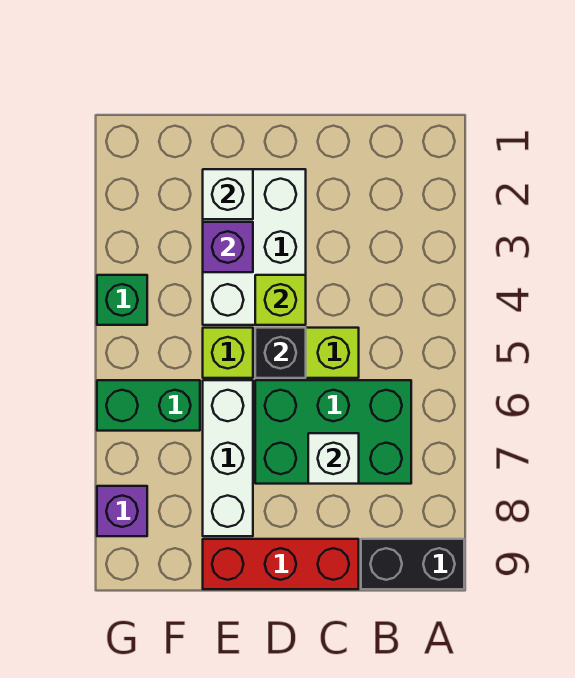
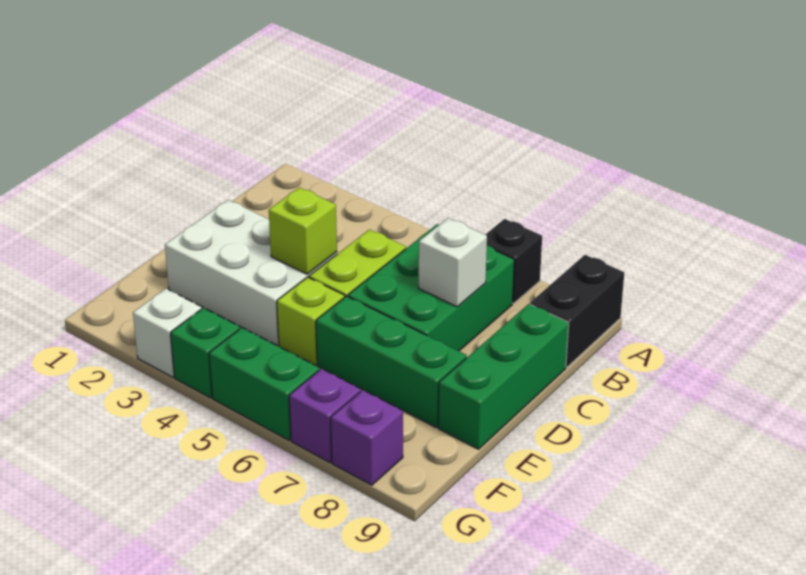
red 1x3 brick [203,539,359,589] -> green 1x3 brick [438,304,569,449]
black 1x1 brick [255,328,306,378] -> black 1x1 brick moved to [485,219,542,303]
white 1x1 brick [203,169,253,219] -> white 1x1 brick moved to [133,289,202,377]
purple 1x1 brick [203,222,253,272] -> purple 1x1 brick moved to [289,369,361,463]
white 1x3 brick [203,380,253,536] -> green 1x3 brick [316,296,467,427]
green 1x2 brick [97,380,200,431] -> green 1x2 brick turned to [209,328,320,440]

